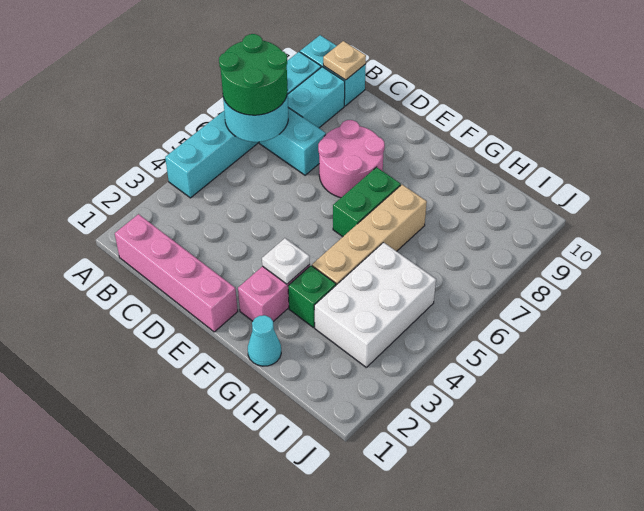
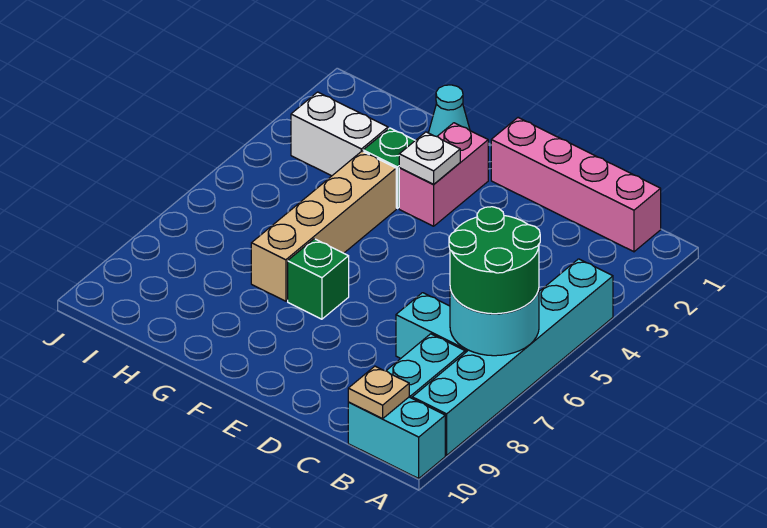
pink 2x2 round brick [318,120,385,198] -> none
green 1x2 brick [333,167,401,237] -> green 1x1 brick [288,239,349,319]
white 2x3 brick [314,242,436,367] -> white 1x2 brick [291,92,388,176]

